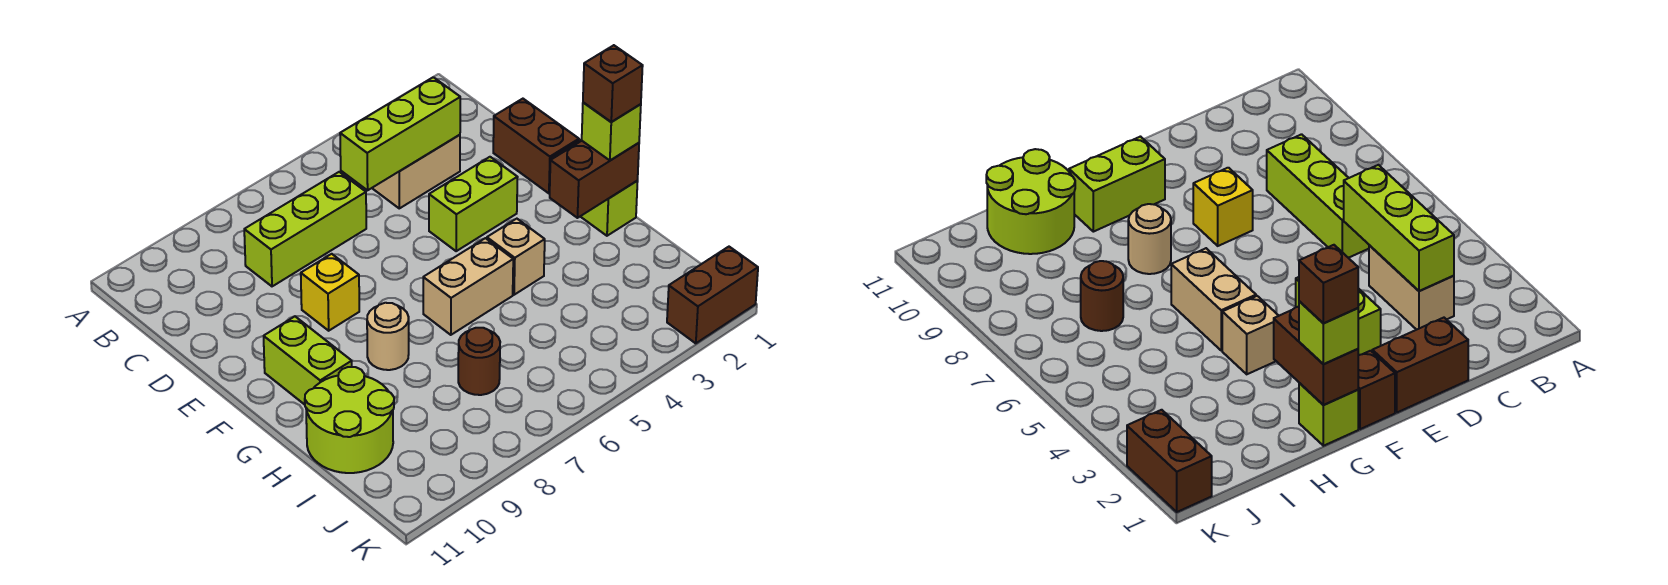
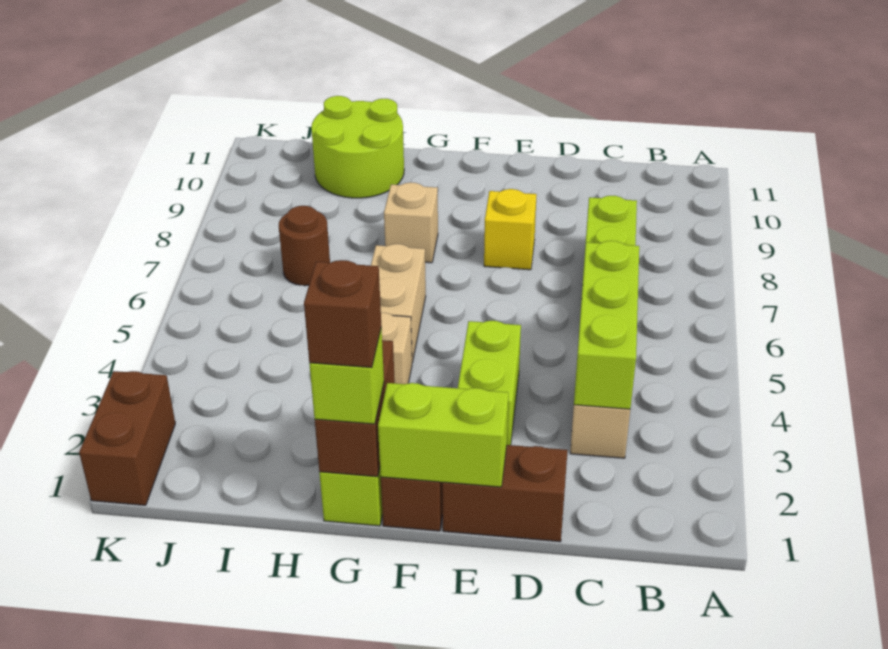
lime 1x2 brick [264,316,352,405] -> lime 1x2 brick moved to [378,383,508,487]
tan 1x1 round brick [367,303,409,370] -> tan 1x1 brick [384,182,438,263]

